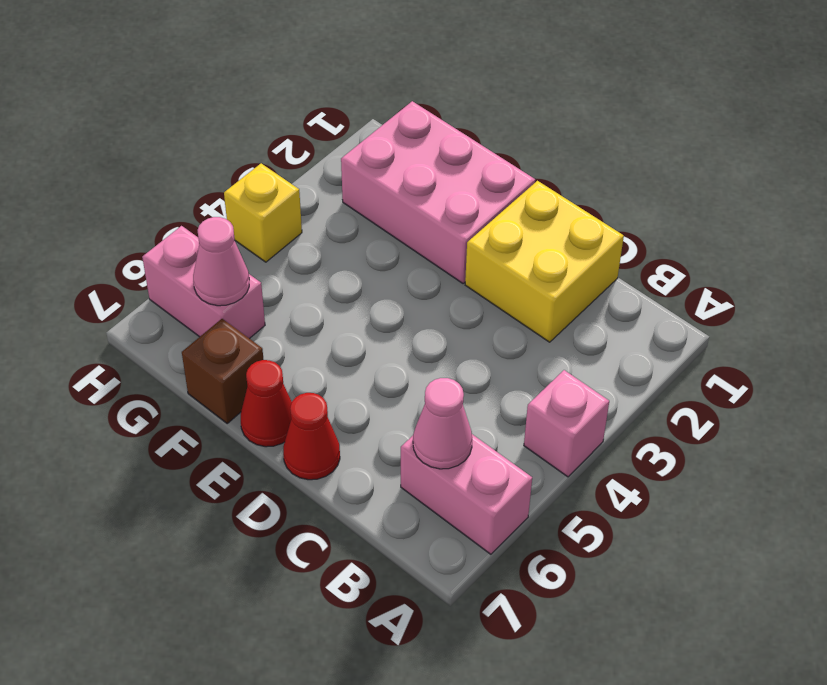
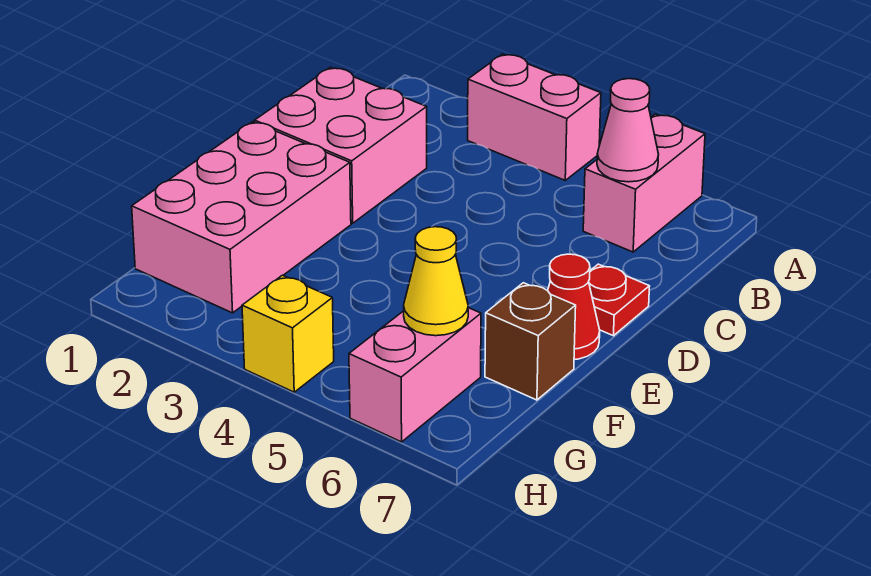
pink 1x1 brick [524,370,609,477] -> pink 1x2 brick [468,54,601,180]
yellow 2x2 brick [465,181,624,342] -> pink 2x2 brick [255,67,427,223]
red 1x1 cone [283,393,340,480] -> red 1x1 plate [589,264,650,336]
pink 1x1 cone [193,217,249,306] -> yellow 1x1 cone [404,227,468,336]

